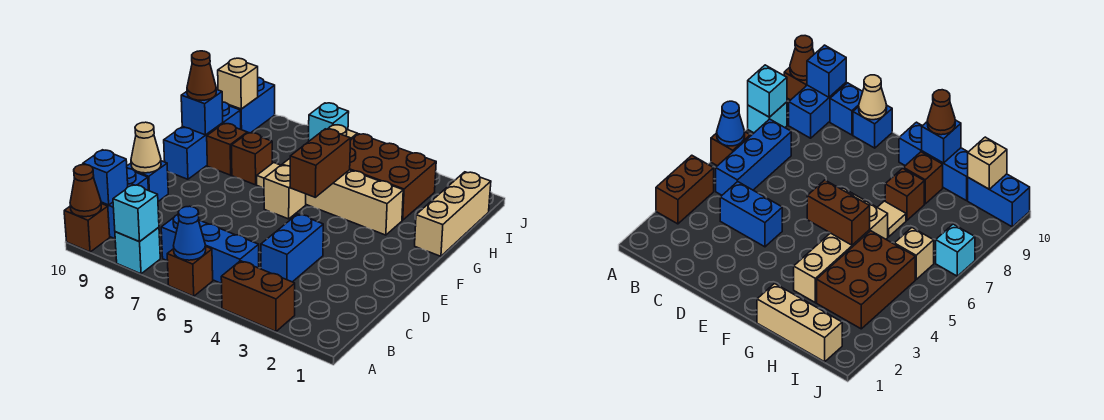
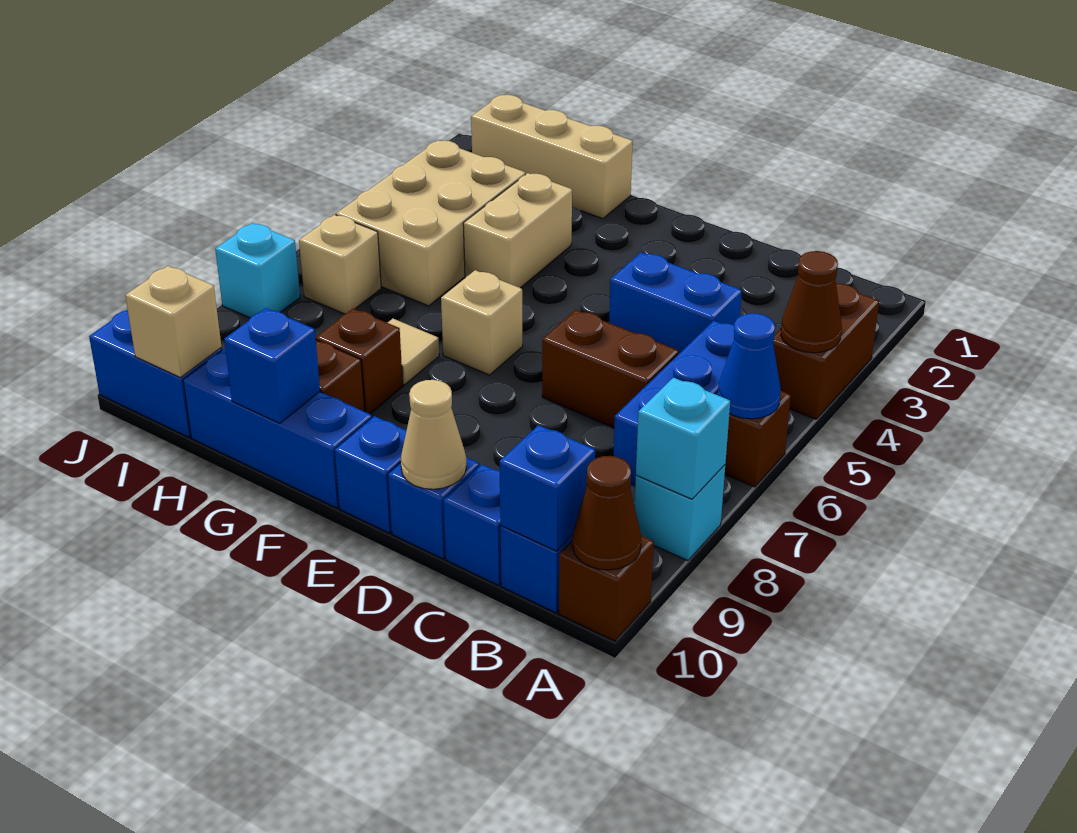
none -> blue 1x1 brick [335,416,407,533]
brown 1x2 brick [290,129,351,197] -> brown 1x2 brick moved to [542,310,679,427]
tan 1x4 brick [282,159,403,235] -> tan 1x2 brick [463,173,572,288]
brown 1x1 cone [187,51,216,100] -> brown 1x1 cone moved to [781,251,842,353]
brown 2x3 brick [350,134,436,220] -> tan 2x3 brick [336,140,525,306]

